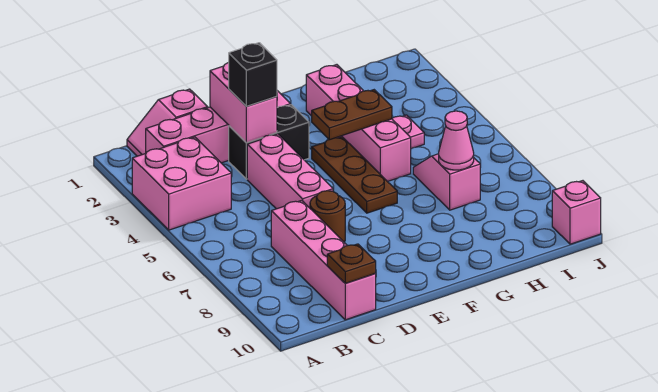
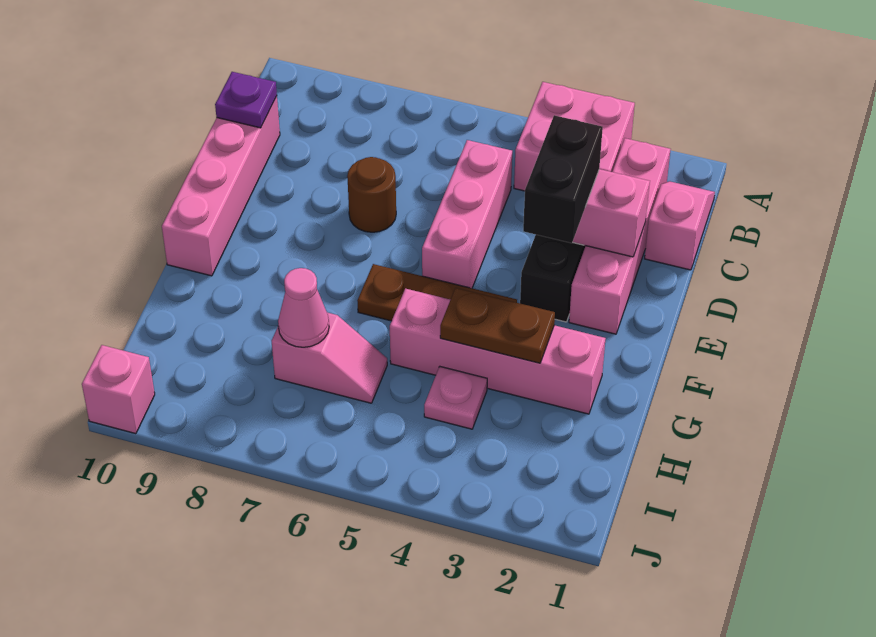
pink 1x4 brick [271,200,376,320] -> pink 1x4 brick turned to [162,96,280,276]
brown 1x1 plate [327,244,376,283] -> purple 1x1 plate [215,72,277,128]
black 1x1 brick [229,43,277,106] -> black 1x2 brick [523,115,603,243]
pink 1x3 brick [247,134,333,209] -> pink 1x3 brick turned to [422,140,512,288]
brown 1x2 plate [312,90,392,140] -> brown 1x2 plate turned to [440,288,555,363]

